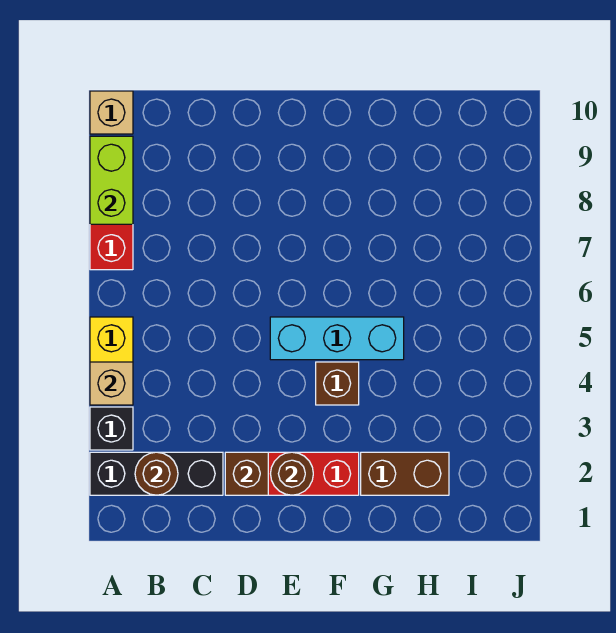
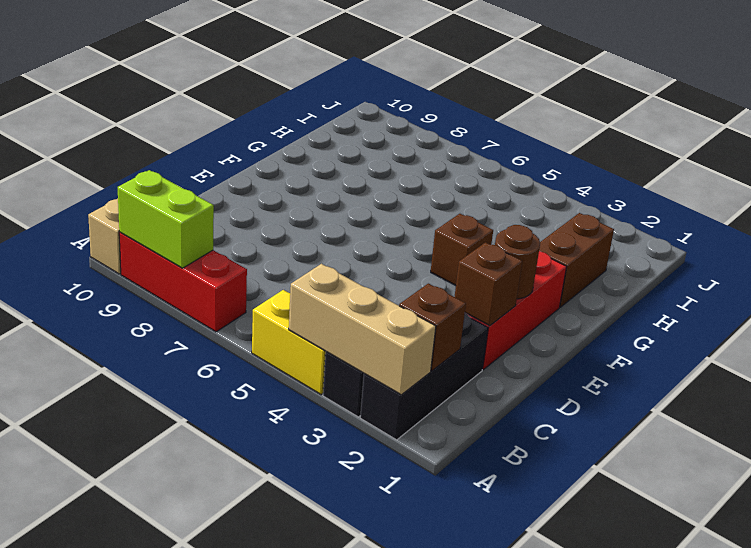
tan 1x1 brick [90,362,133,405] -> tan 1x3 brick [289,264,436,395]
brown 1x1 round brick [135,452,178,495] -> brown 1x1 brick [399,283,466,371]
cyan 1x3 brick [270,317,404,360] -> none

